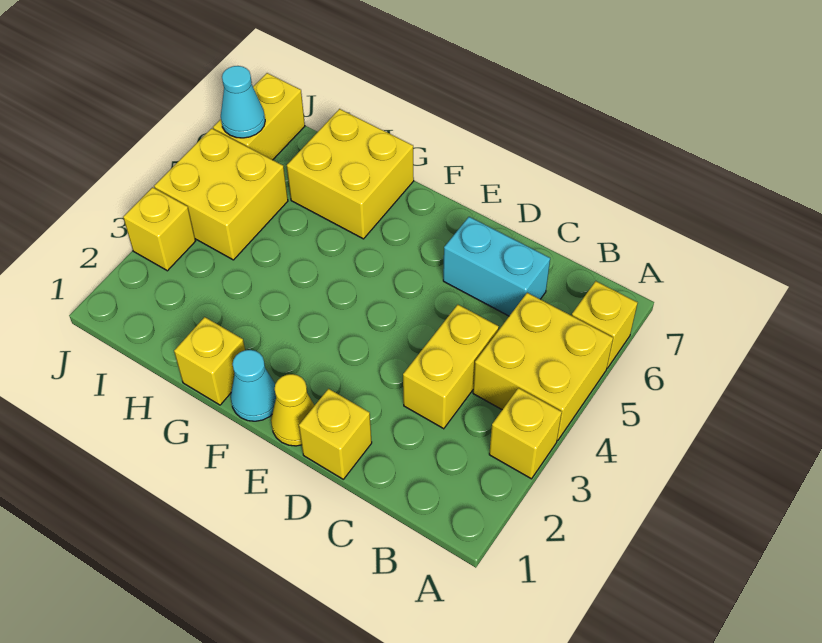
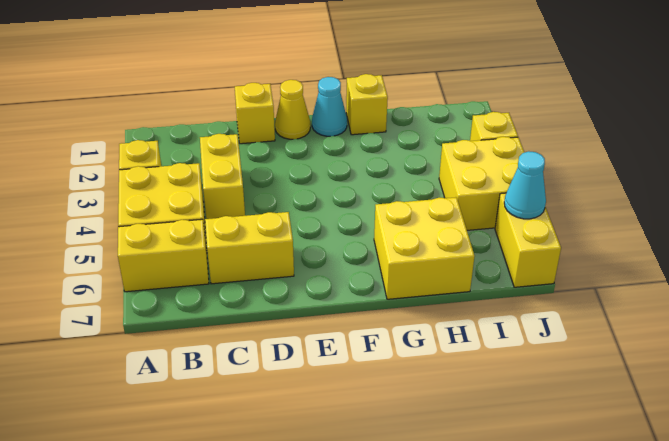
yellow 1x1 brick [571,281,638,368] -> yellow 1x2 brick [118,219,209,292]
cyan 1x2 brick [443,217,550,316] -> yellow 1x2 brick [205,212,294,284]

